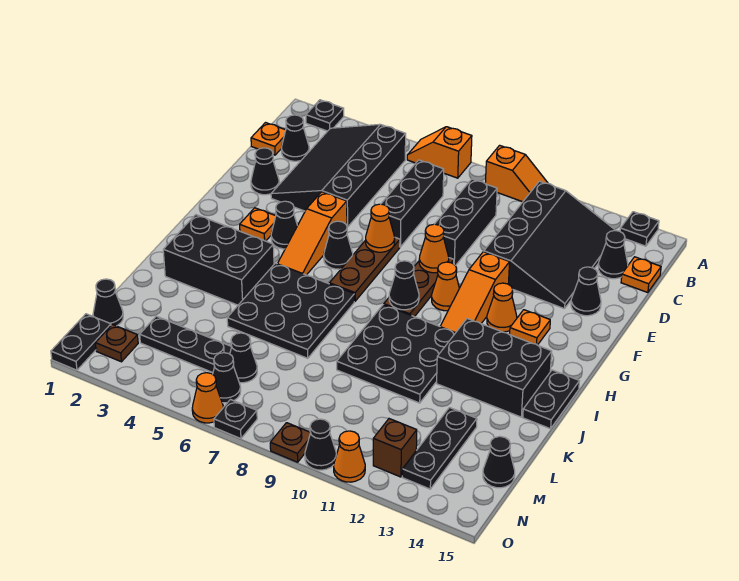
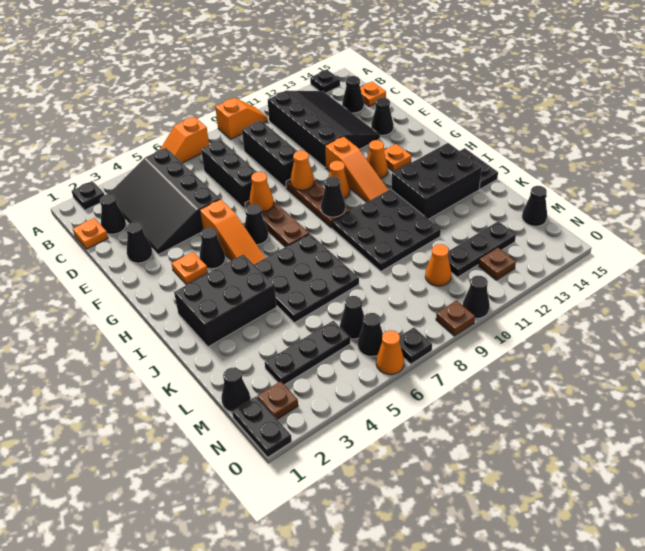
black 1x3 plate [402,408,477,489] -> black 1x3 plate turned to [448,221,516,277]
brown 1x1 brick [373,419,417,477] -> brown 1x1 plate [478,247,516,280]
orange 1x1 cone [334,431,365,482] -> orange 1x1 cone moved to [425,244,451,286]

